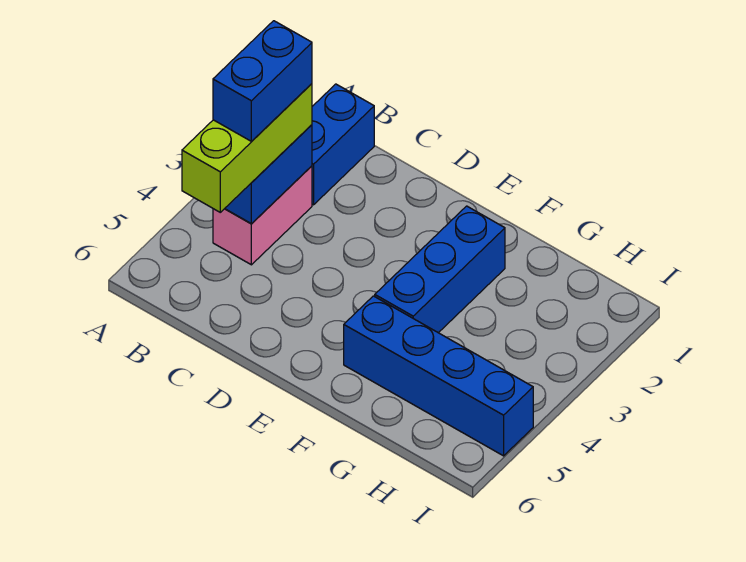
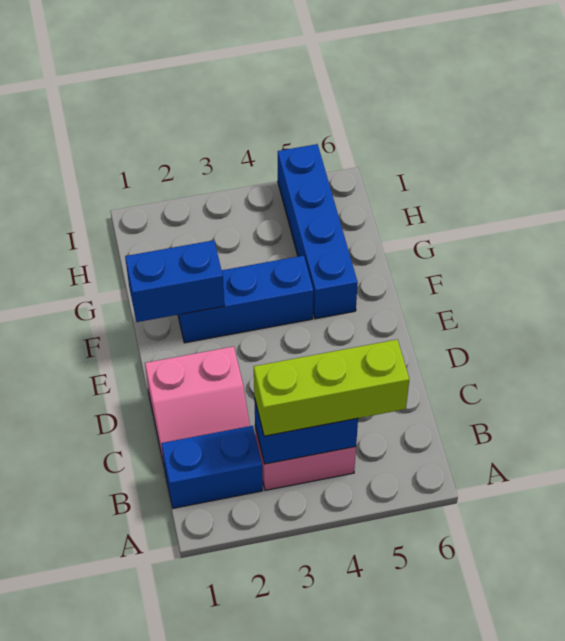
blue 1x2 brick [213,21,312,141] -> blue 1x2 brick moved to [125,240,224,322]
none -> pink 2x2 slope [145,346,250,464]

